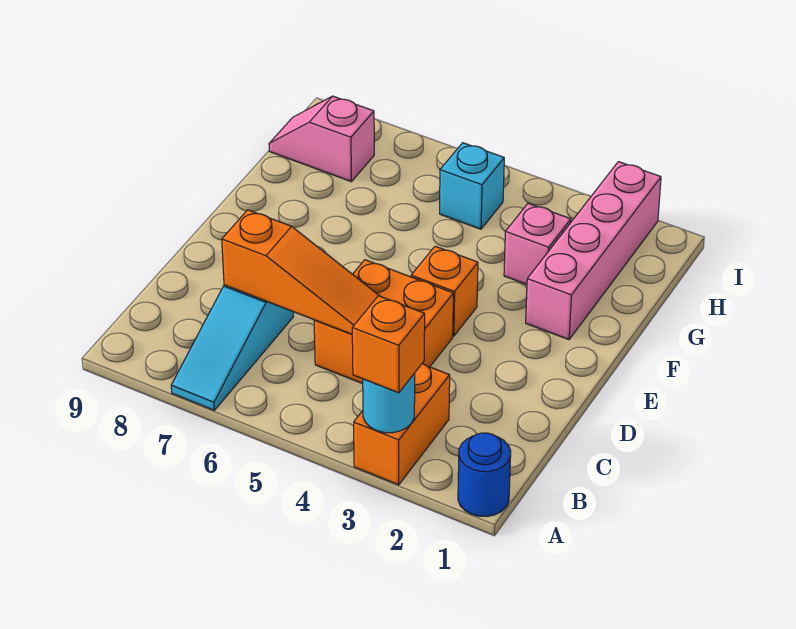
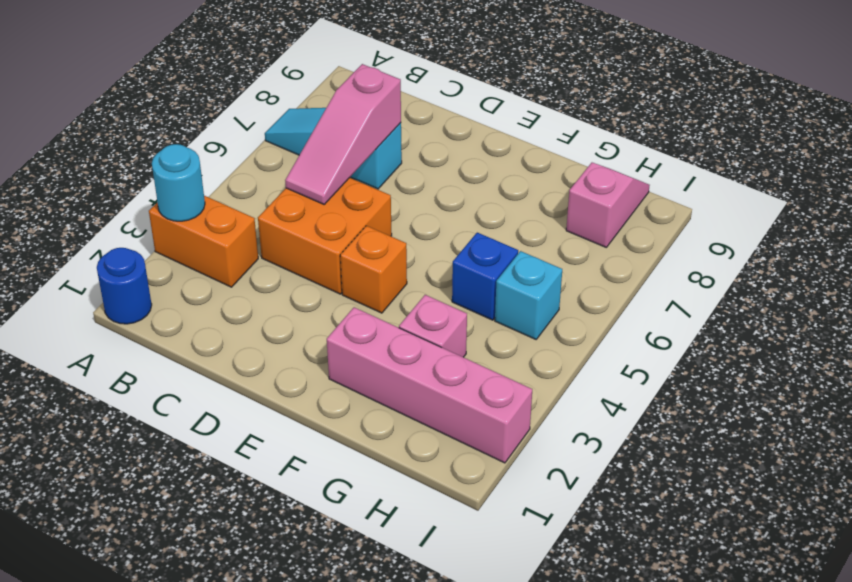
orange 1x1 brick [352,296,425,393] -> none
orange 1x3 slope [222,210,379,334] -> pink 1x3 slope [285,64,401,204]
none -> blue 1x1 brick [452,233,518,320]

